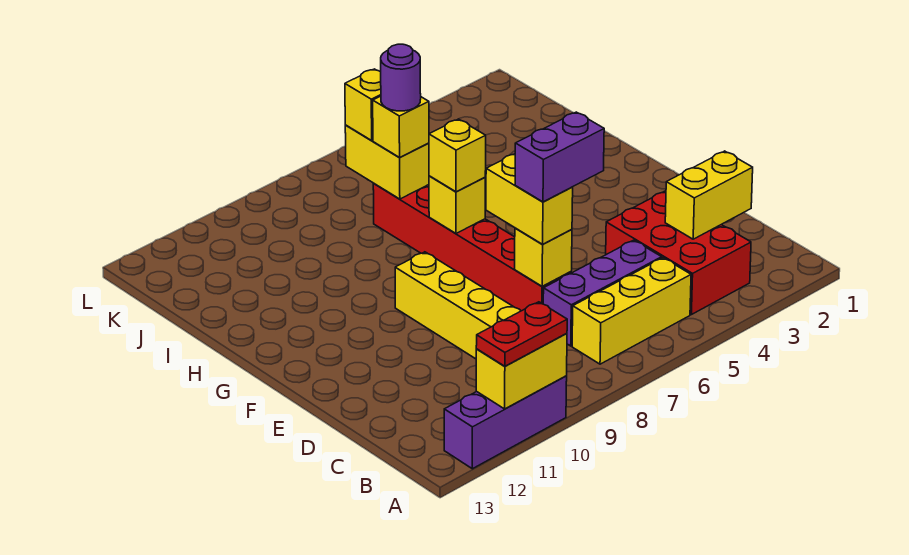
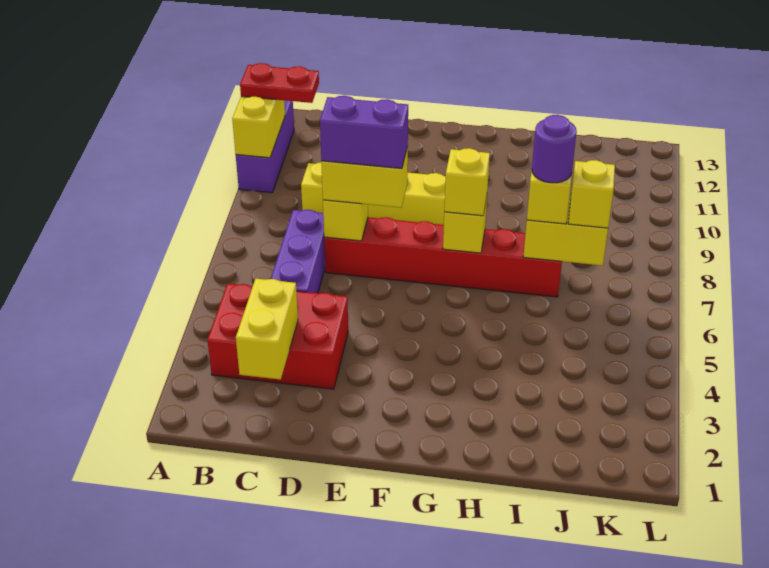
red 1x2 plate [476,302,567,366] -> red 1x2 plate turned to [240,63,319,103]
yellow 1x3 brick [572,258,691,364] -> none
purple 1x2 brick [515,112,604,202] -> purple 1x2 brick turned to [320,96,408,169]

